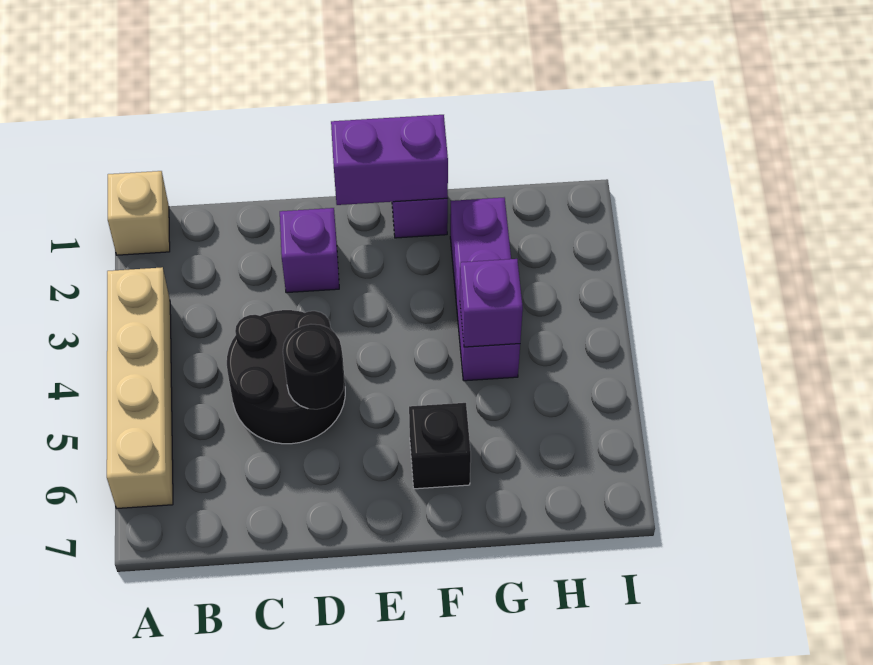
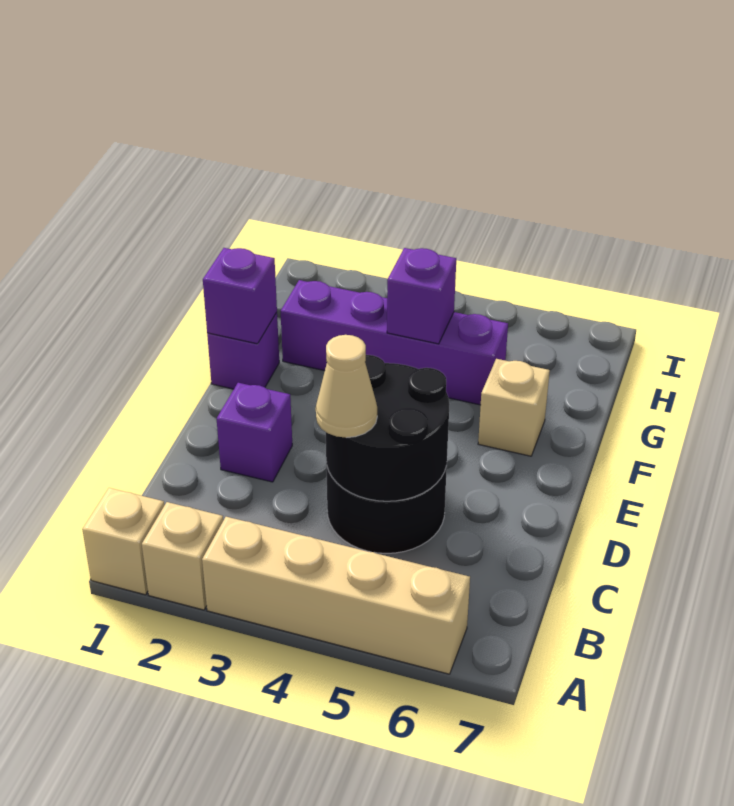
none -> tan 1x1 brick [142,502,223,610]
none -> tan 1x1 cone [316,335,377,438]
black 1x1 round brick [283,324,344,409] -> black 2x2 round brick [326,355,449,501]
purple 1x2 brick [331,115,448,205] -> purple 1x1 brick [203,248,277,344]
black 1x1 brick [409,403,471,489] -> tan 1x1 brick [478,359,550,456]
purple 1x3 brick [450,198,520,381] -> purple 1x4 brick [281,280,508,405]

